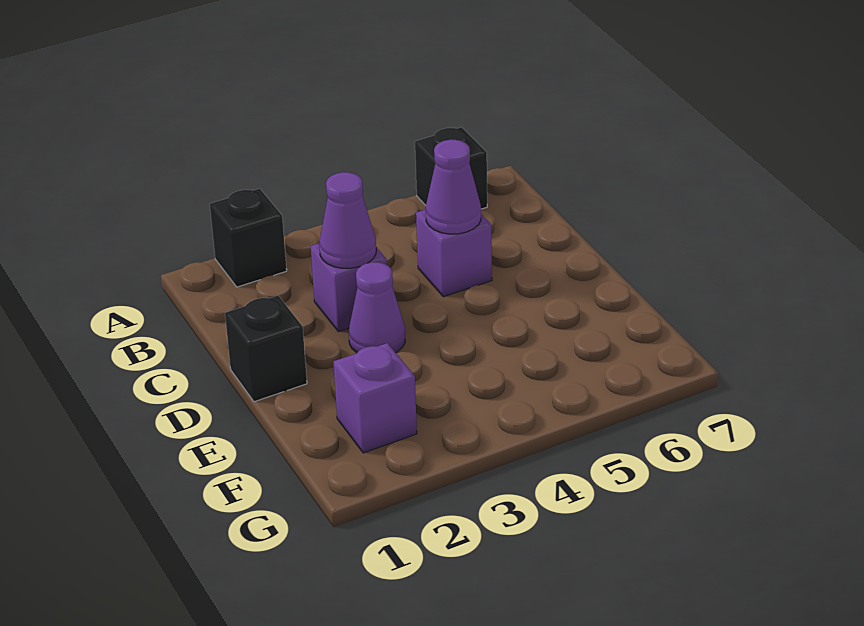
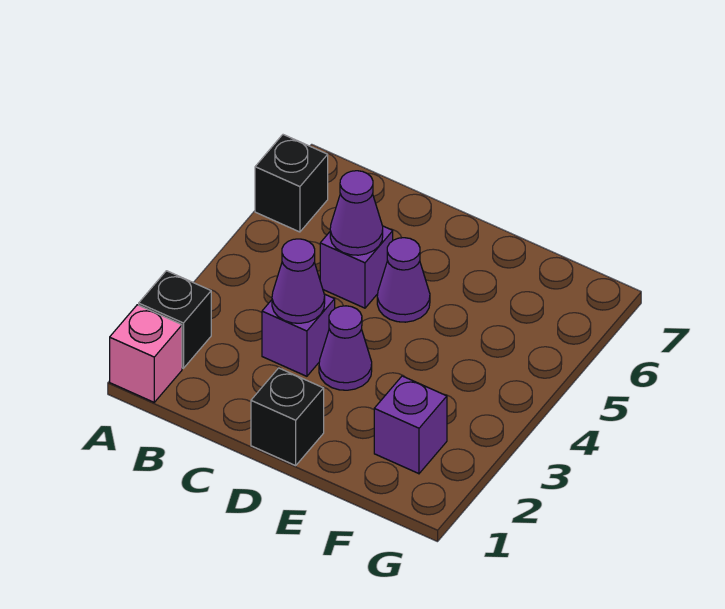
none -> pink 1x1 brick [110,305,182,402]
none -> purple 1x1 cone [377,238,430,322]

